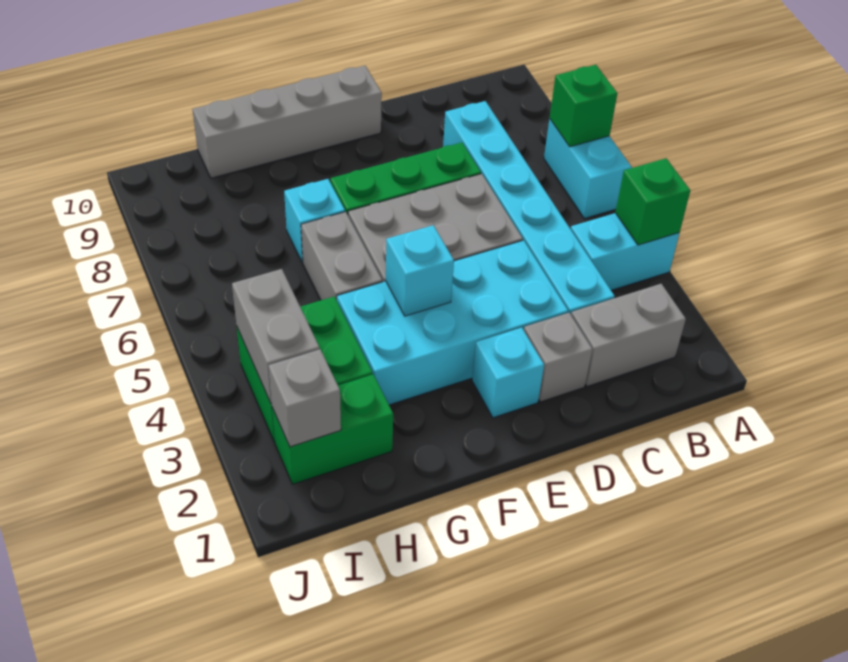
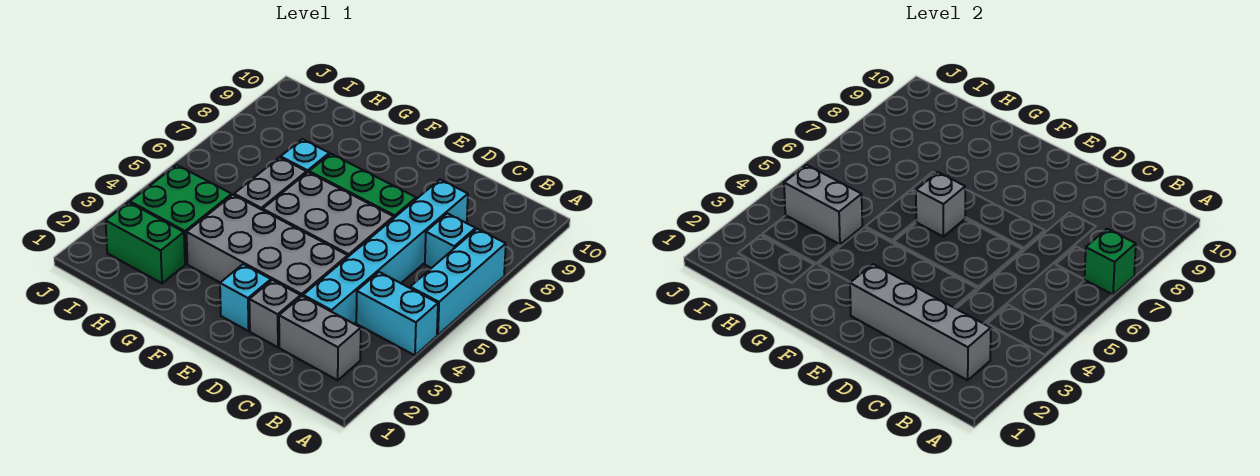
green 1x1 brick [615,158,690,245] -> none
cyan 1x2 brick [544,119,632,219] -> cyan 1x3 brick [410,229,506,335]
cyan 2x4 brick [337,240,568,405] -> grey 2x4 brick [186,195,348,296]
grey 1x4 brick [193,66,382,178] -> grey 1x4 brick moved to [850,264,991,380]
cyan 1x1 brick [386,225,454,316] -> cyan 1x1 brick moved to [425,213,476,268]
grey 1x1 brick [268,349,341,447] -> grey 1x1 brick moved to [916,172,965,237]
grey 1x2 brick [232,269,320,404] -> grey 1x2 brick turned to [784,165,862,245]

